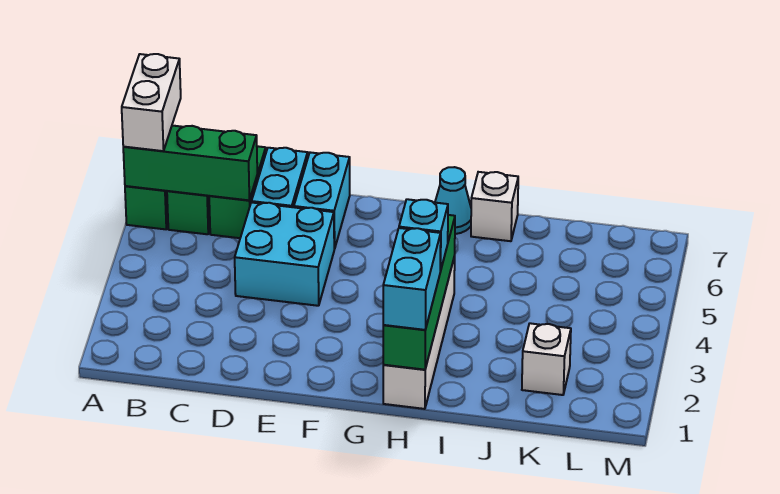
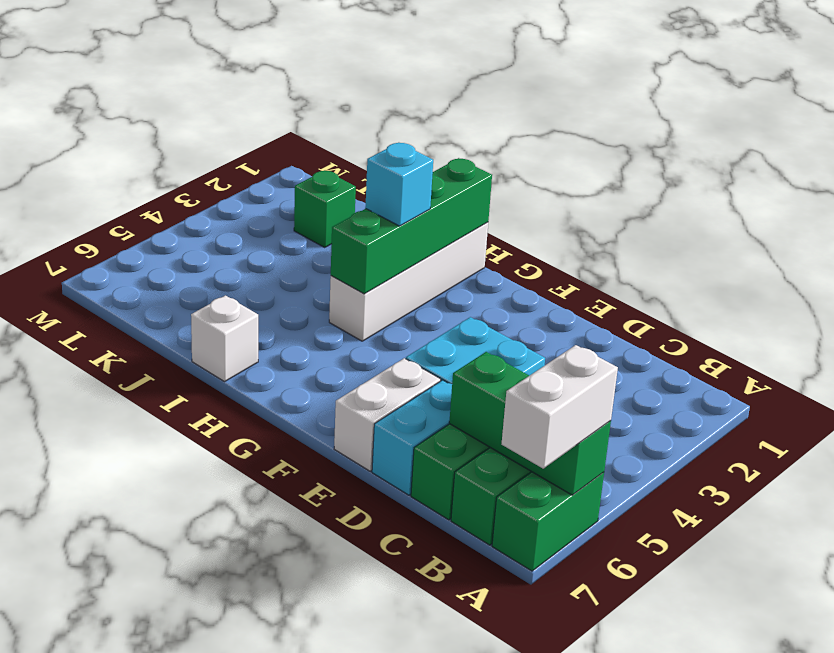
cyan 1x2 brick [294,152,350,249] -> white 1x2 brick [334,358,441,471]
cyan 1x2 brick [383,228,441,330] -> none
cyan 1x1 cone [435,167,471,234] -> none
white 1x1 brick [522,323,571,395] -> green 1x1 brick [294,171,356,247]

